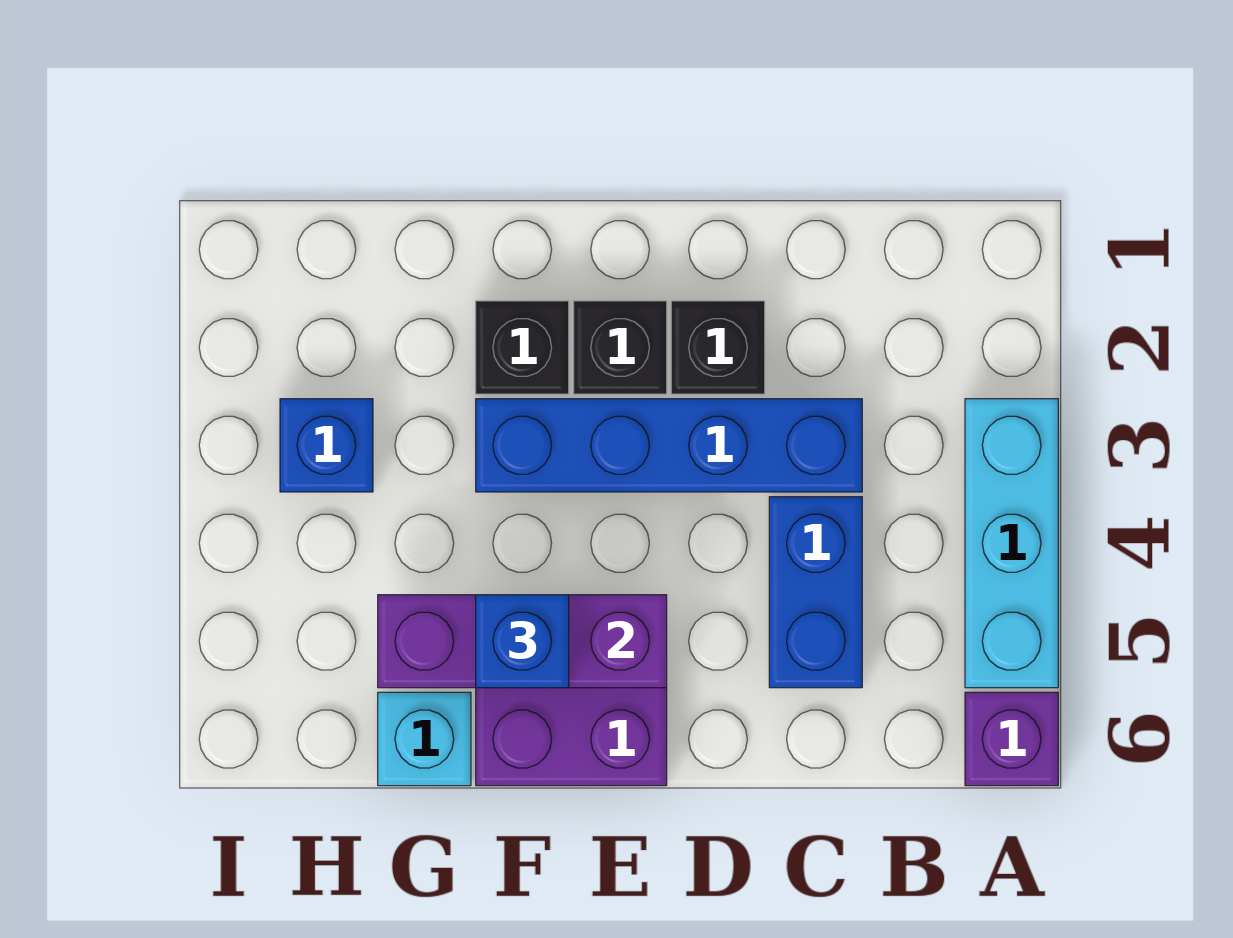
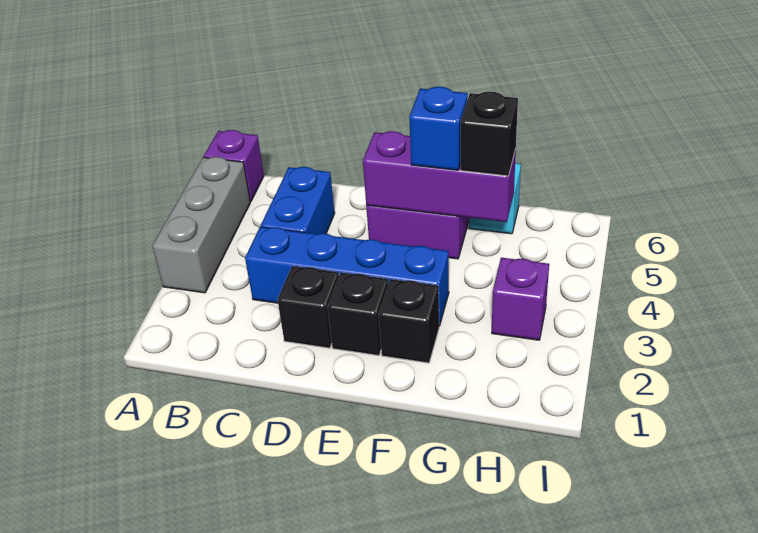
cyan 1x3 brick [965,399,1058,688] -> grey 1x3 brick [152,157,250,293]
none -> black 1x1 brick [461,92,518,176]
blue 1x1 brick [280,399,373,492] -> purple 1x1 brick [492,258,549,340]

